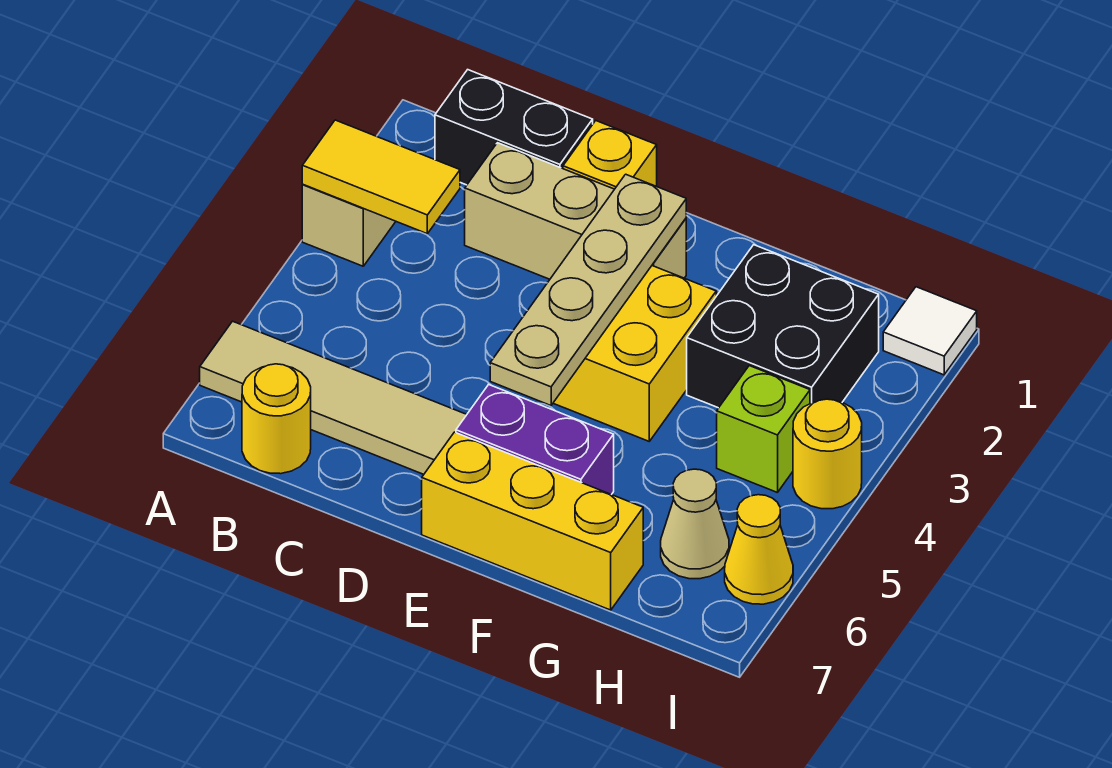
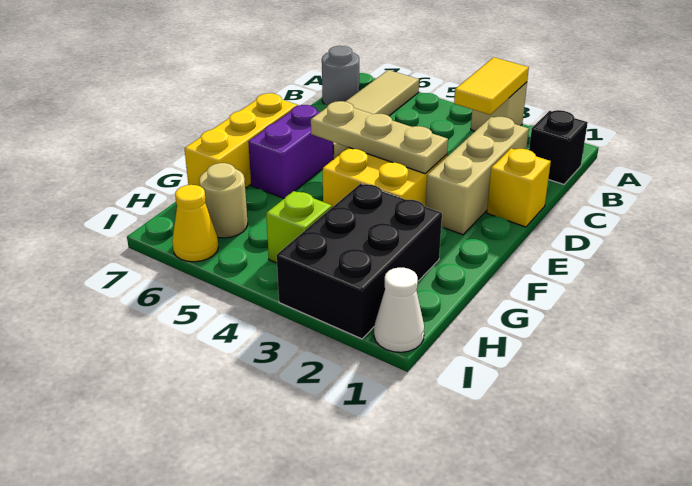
black 1x2 brick [435,70,593,185] -> black 1x1 brick [529,110,588,184]
yellow 1x1 round brick [242,364,311,474] -> grey 1x1 round brick [322,46,359,105]
tan 1x4 plate [490,174,686,406] -> tan 1x3 plate [311,101,448,174]
black 2x2 brick [687,245,879,408] -> black 2x3 brick [277,183,442,339]
tan 1x1 cone [661,469,729,579] -> tan 1x1 round brick [199,163,248,238]
white 1x1 tile [883,287,977,375] -> white 1x1 cone [374,268,424,352]
yellow 1x1 round brick [793,399,862,509] -> none

